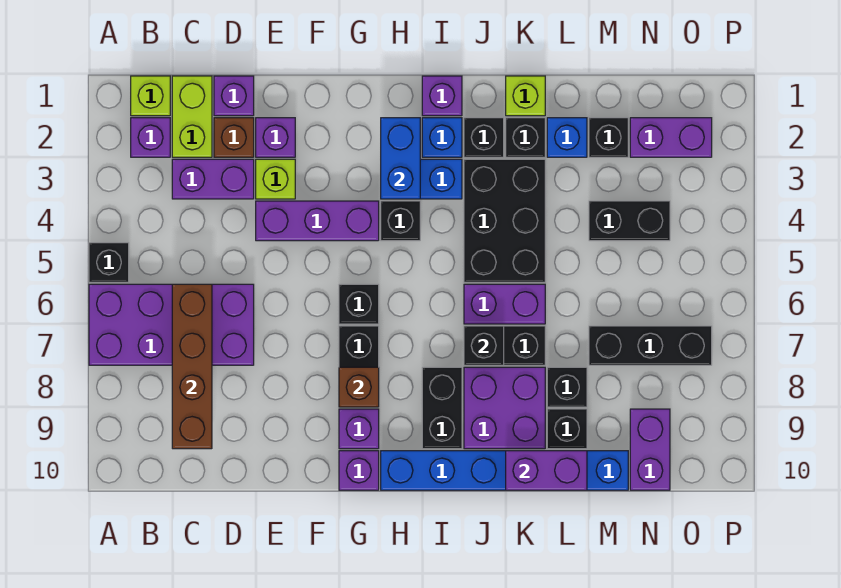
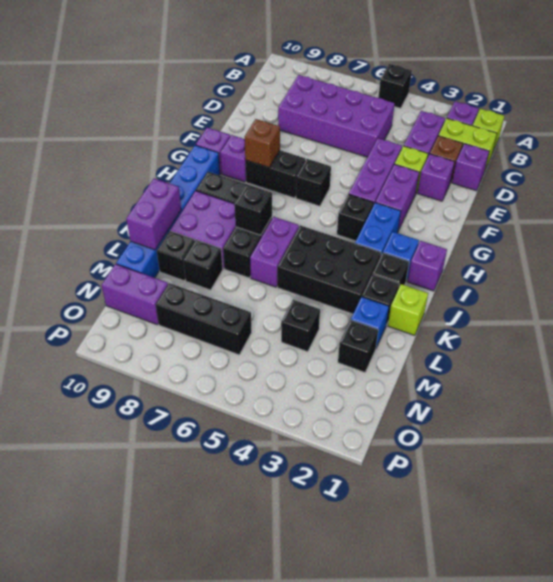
purple 2x4 brick [89,284,254,365] -> purple 2x4 brick turned to [278,75,395,157]
brown 1x4 brick [172,284,212,449] -> none
blue 1x2 brick [381,118,420,199] -> none
black 1x2 brick [589,201,670,241] -> black 1x1 brick [281,300,320,352]
black 1x3 brick [589,326,712,365] -> black 1x3 brick turned to [156,283,252,355]
purple 1x2 brick [630,118,712,157] -> purple 1x2 brick moved to [375,164,419,230]

